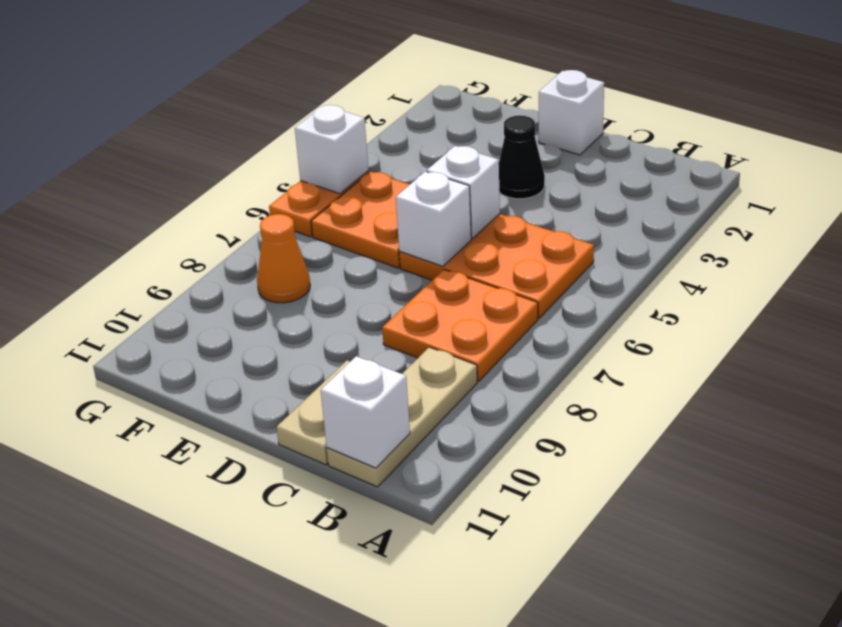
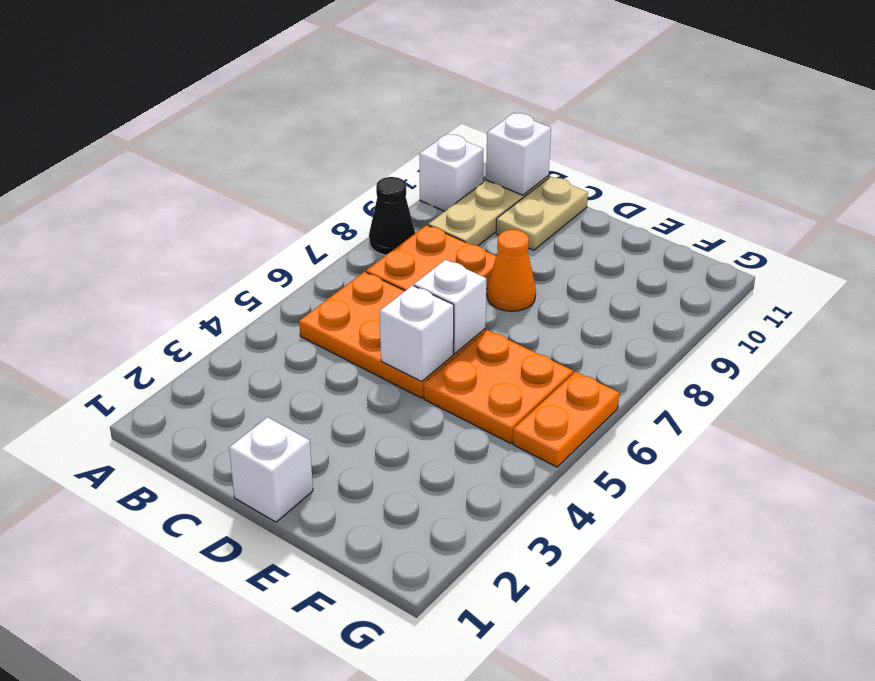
black 1x1 cone [499,115,545,199] -> black 1x1 cone moved to [369,177,415,255]
orange 1x1 cone [257,214,310,303] -> orange 1x1 cone moved to [487,230,536,311]
white 1x1 brick [295,105,368,194] -> white 1x1 brick moved to [419,134,484,211]

